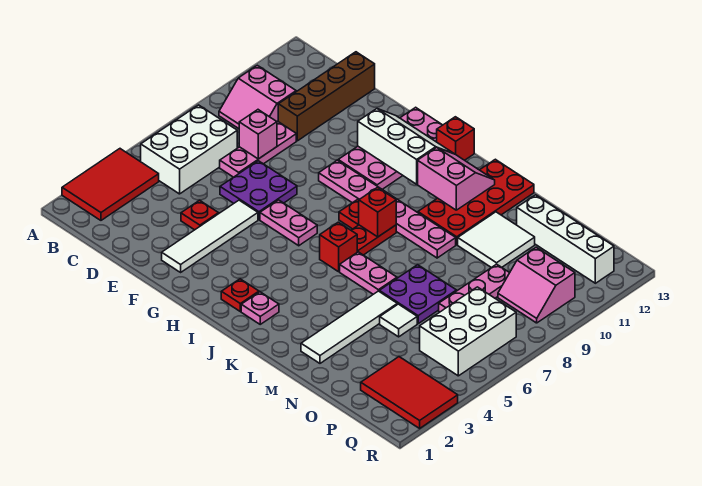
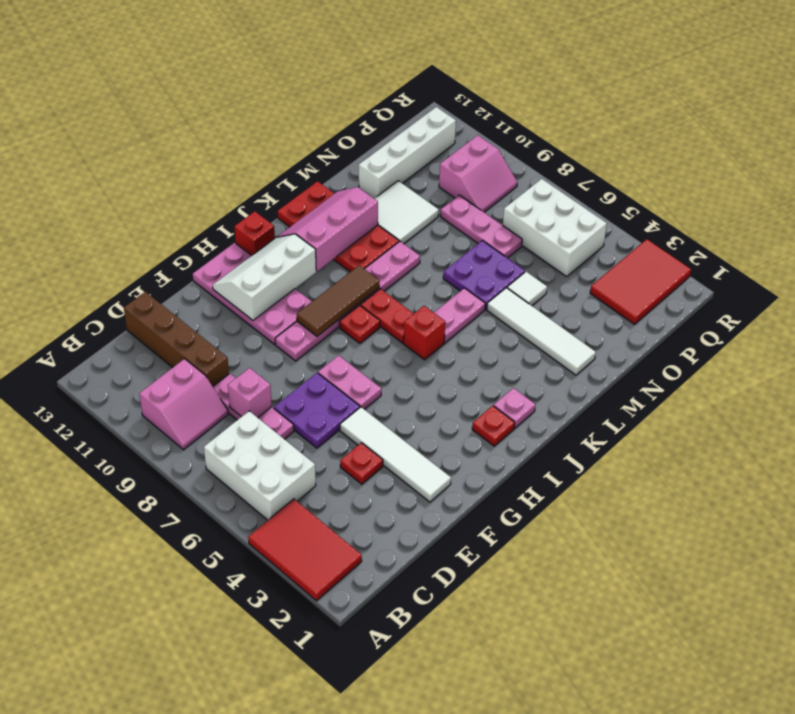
pink 1x2 plate [260,200,317,246] -> pink 1x2 plate turned to [318,355,381,409]
none -> brown 1x3 tile [297,265,379,336]
red 1x1 brick [359,188,396,237] -> none
pink 2x2 slope [418,147,495,210] -> pink 2x3 slope [277,187,378,271]

